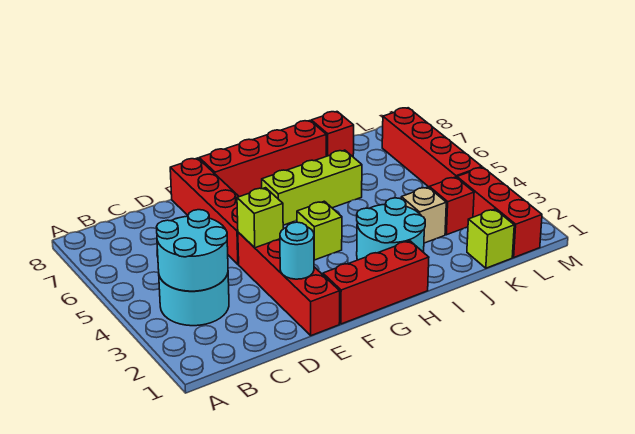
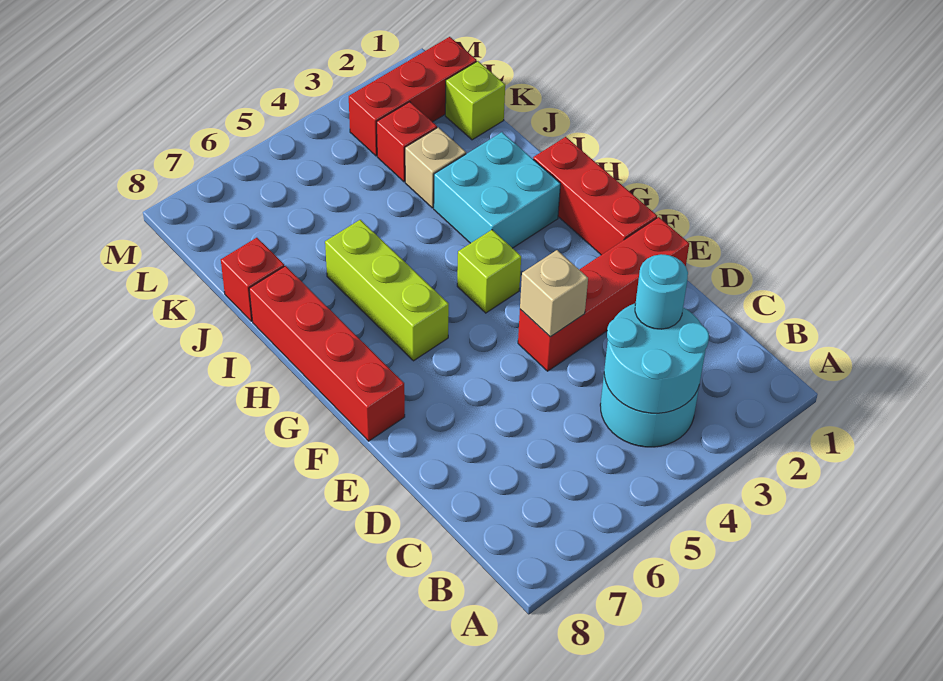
cyan 1x1 round brick [280,222,314,279] -> cyan 1x1 round brick moved to [635,254,688,329]
lime 1x1 brick [237,188,283,248] -> tan 1x1 brick [520,250,588,337]
red 1x4 brick [170,158,239,264] -> none
cyan 2x2 round brick [357,198,425,260] -> cyan 2x2 brick [434,132,561,248]
red 1x4 brick [382,108,482,187] -> none

